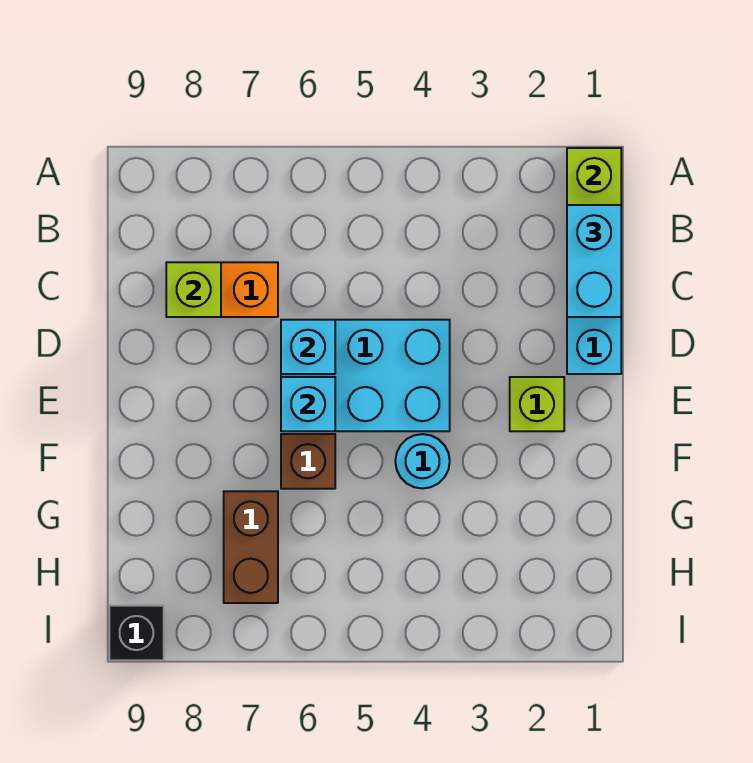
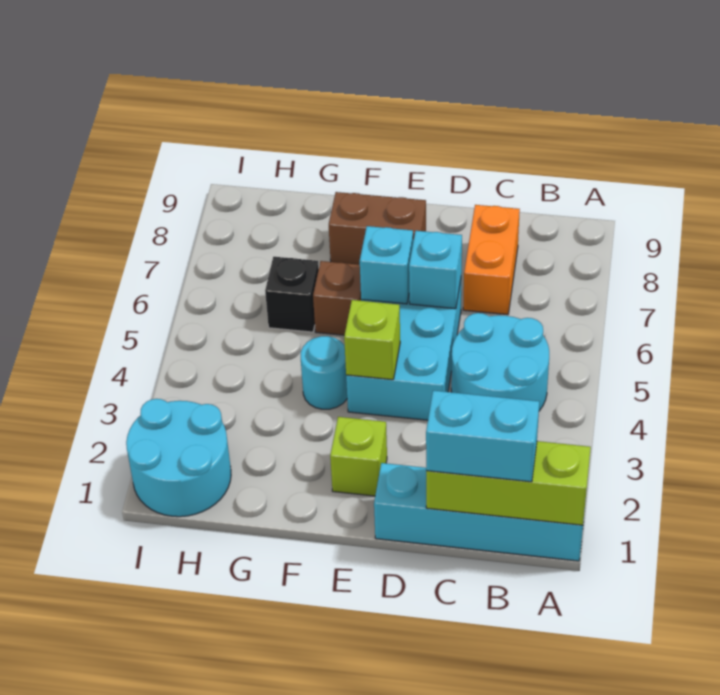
none -> cyan 2x2 round brick [451,313,549,411]
lime 1x1 brick [166,262,221,317] -> lime 1x1 brick moved to [344,300,400,380]
brown 1x2 brick [224,491,278,603] -> brown 1x2 brick moved to [329,192,426,265]
none -> cyan 2x2 round brick [126,399,231,517]
black 1x1 brick [109,606,164,660] -> black 1x1 brick moved to [265,257,319,332]

